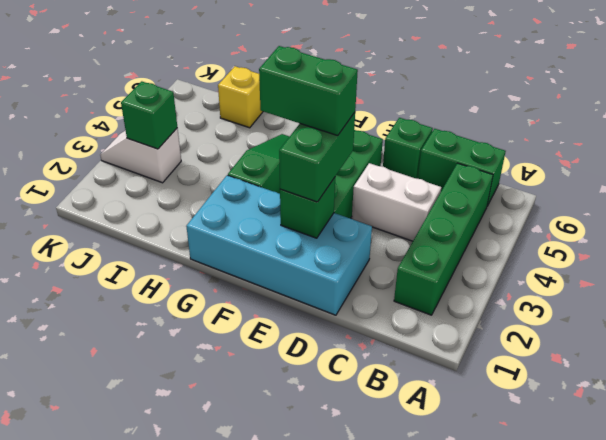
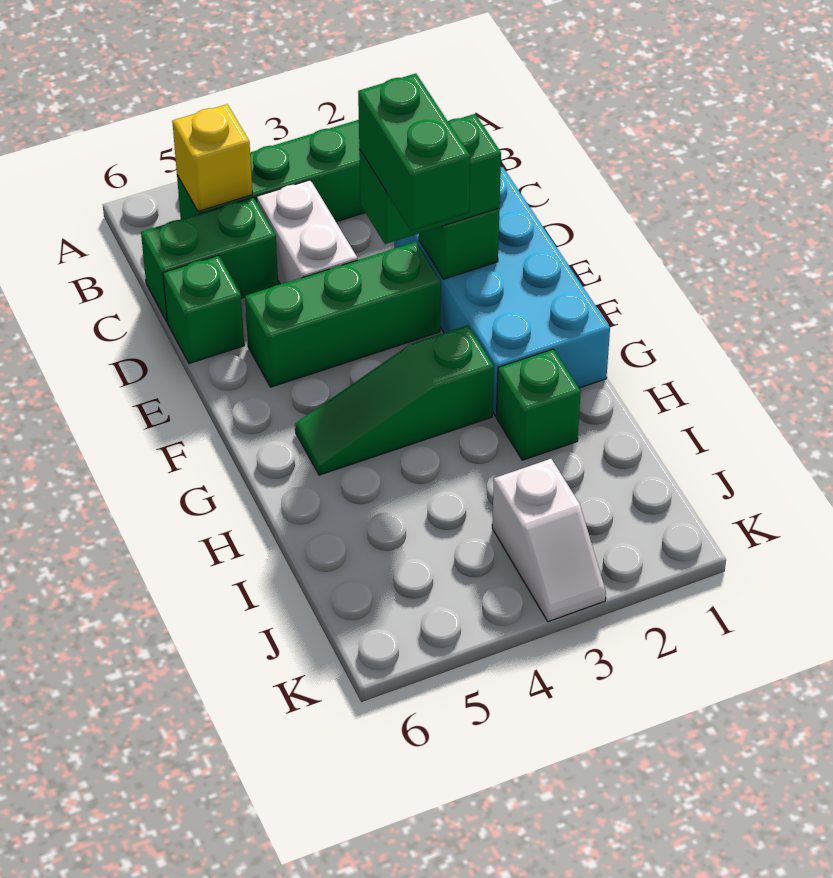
green 1x2 brick [418,129,506,206] -> green 1x2 brick turned to [141,197,278,321]
yellow 1x1 brick [218,66,263,128] -> yellow 1x1 brick moved to [172,104,253,211]
green 1x1 brick [121,81,177,149] -> green 1x1 brick moved to [496,349,581,460]

